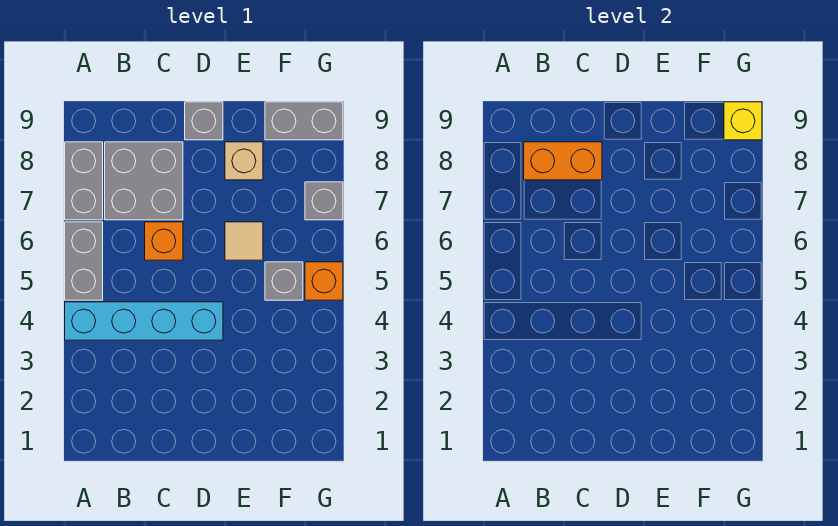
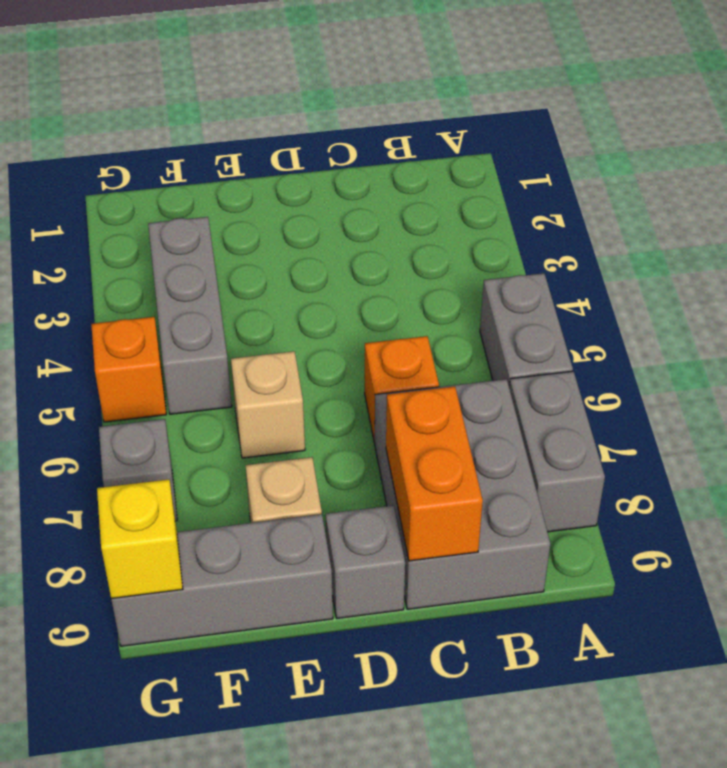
cyan 1x4 brick [65,302,223,340] -> none
grey 2x2 brick [105,142,183,220] -> grey 2x3 brick [375,379,550,609]
orange 1x2 brick [524,142,602,180] -> orange 1x2 brick turned to [386,386,483,561]
tan 1x1 tile [225,222,263,260] -> tan 1x1 brick [231,351,305,458]
grey 1x1 brick [265,262,303,300] -> grey 1x3 brick [148,217,232,414]
grey 1x2 brick [265,102,343,140] -> grey 1x3 brick [111,514,333,646]

